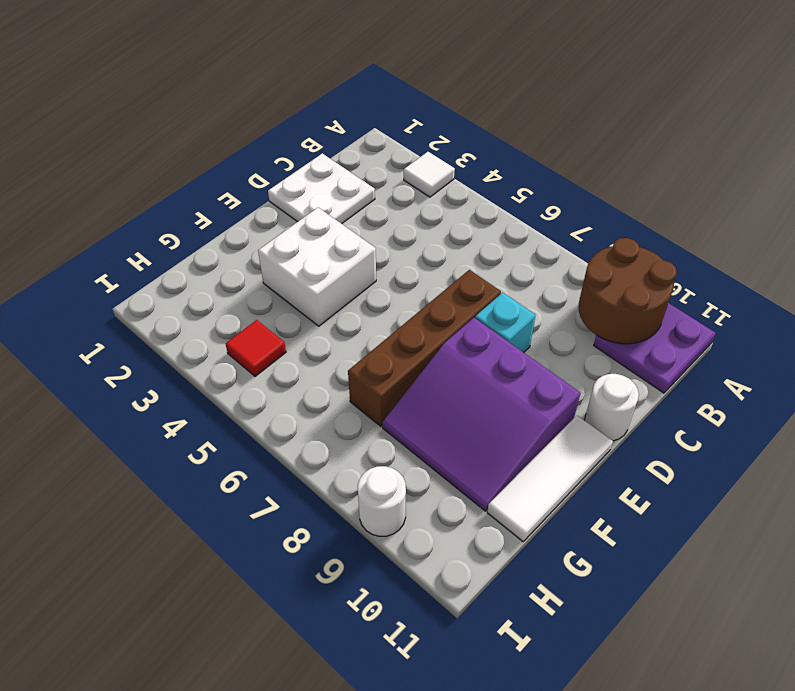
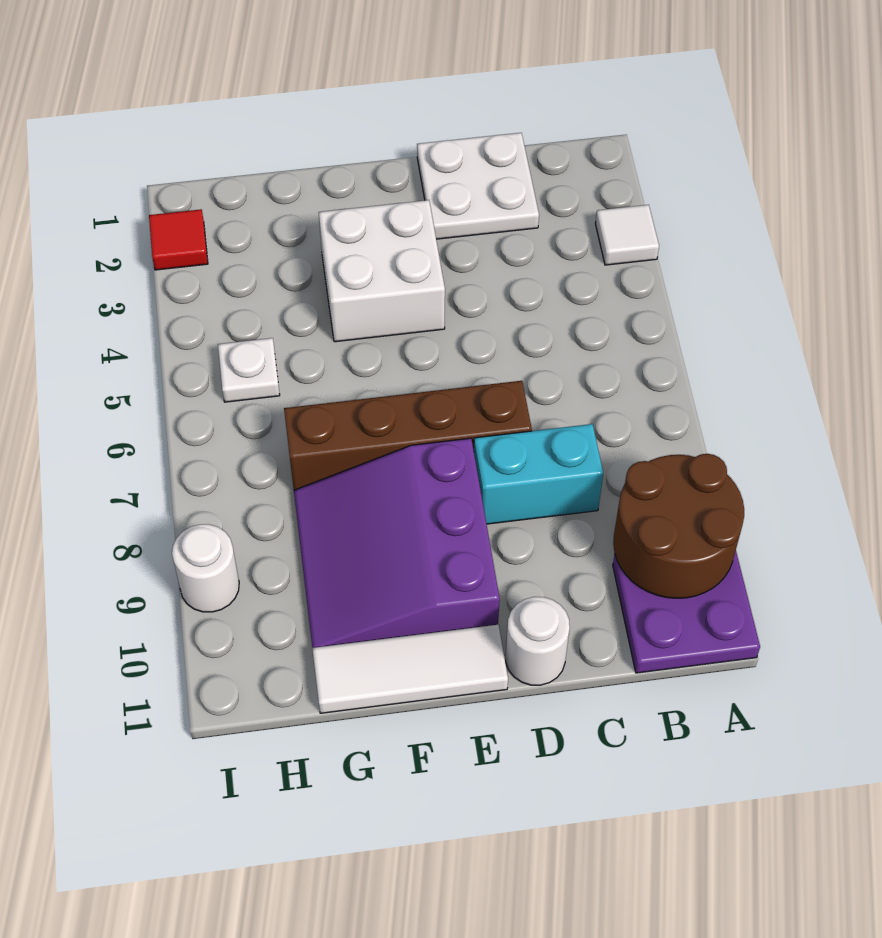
cyan 1x1 brick [475,293,536,352] -> cyan 1x2 brick [474,424,603,524]
red 1x1 tile [225,320,286,376] -> red 1x1 tile moved to [149,209,208,270]
none -> white 1x1 plate [218,338,280,402]

